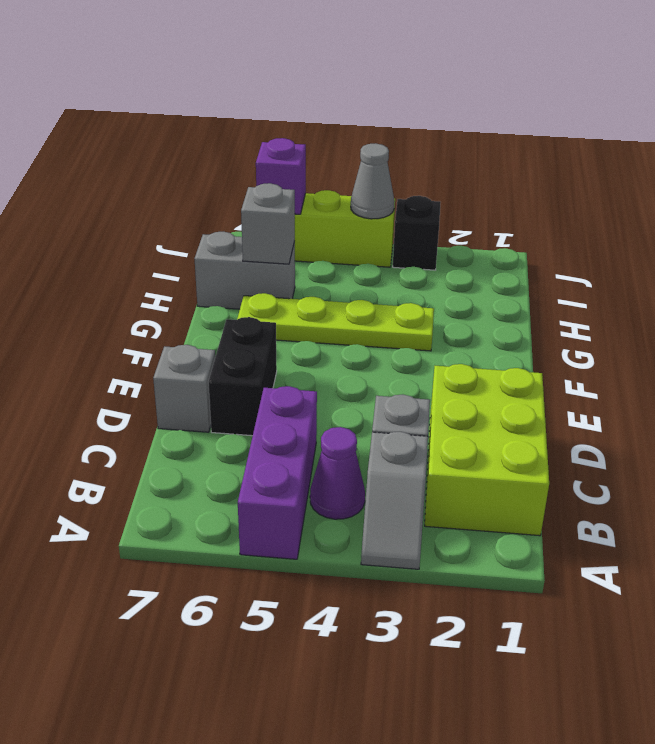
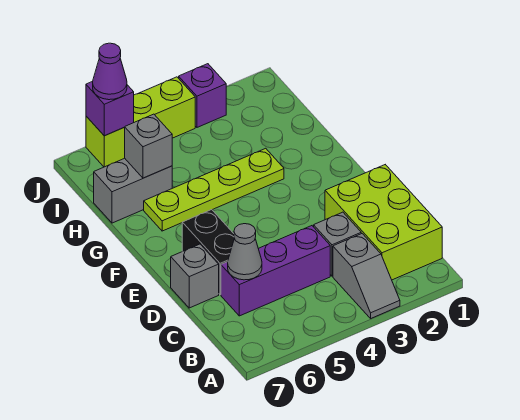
purple 1x3 brick [238,386,317,559] -> purple 1x3 brick turned to [221,226,330,316]
purple 1x1 cone [310,427,365,519] -> purple 1x1 cone moved to [93,43,127,100]
black 1x1 brick [393,196,441,270] -> purple 1x1 brick [179,64,226,127]
grey 1x1 cone [351,143,395,219] -> grey 1x1 cone moved to [228,224,262,280]

